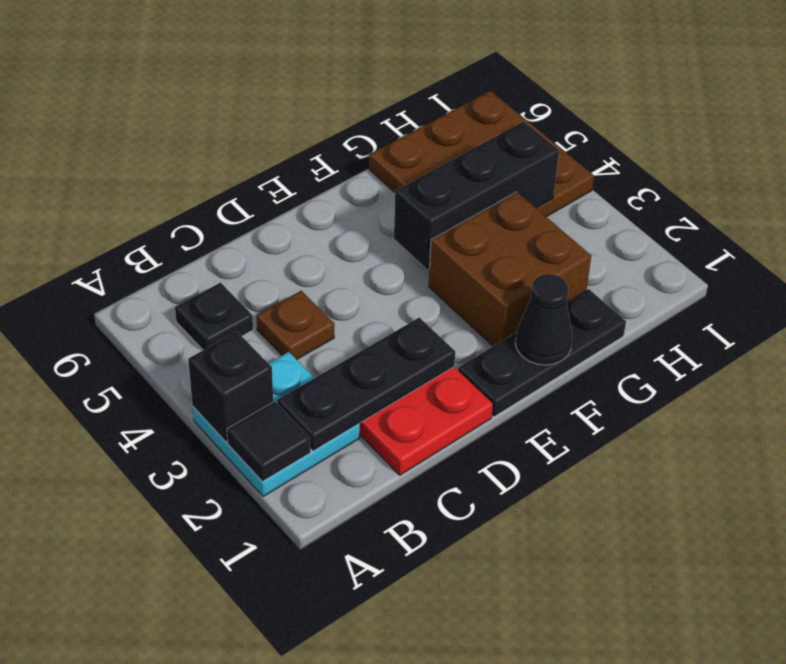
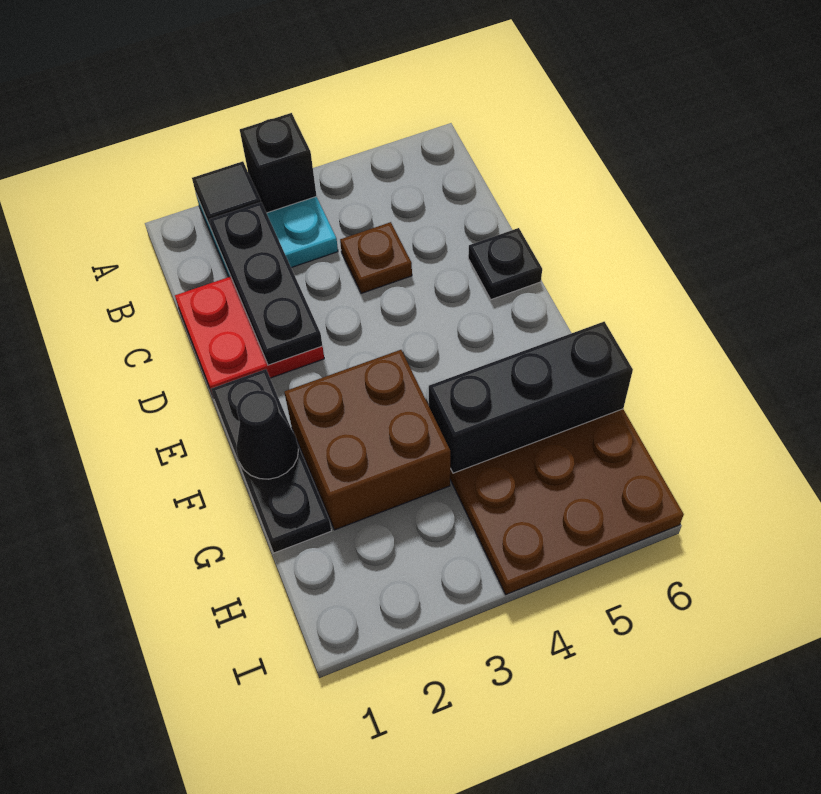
black 1x1 plate [175,283,253,350] -> black 1x1 plate moved to [468,228,542,299]
black 1x3 brick [394,121,559,270] -> black 1x3 brick turned to [429,322,633,473]

